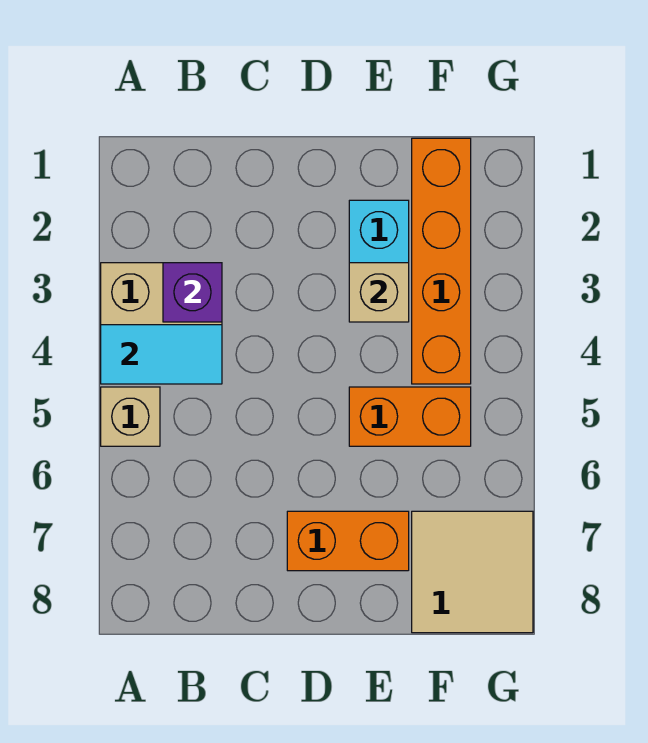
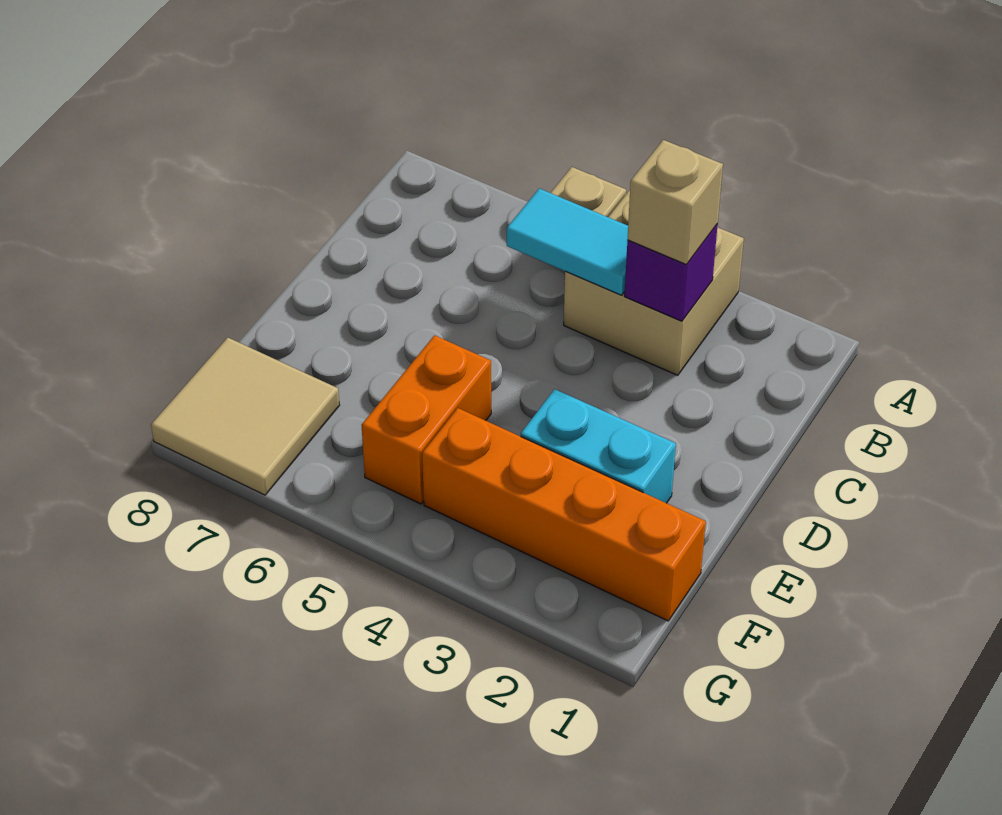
cyan 1x2 tile [101,325,222,384] -> cyan 1x2 tile turned to [507,188,628,295]
orange 1x2 brick [287,511,409,571] -> none
tan 1x1 brick [349,263,409,322] -> tan 1x1 brick moved to [628,140,723,265]

